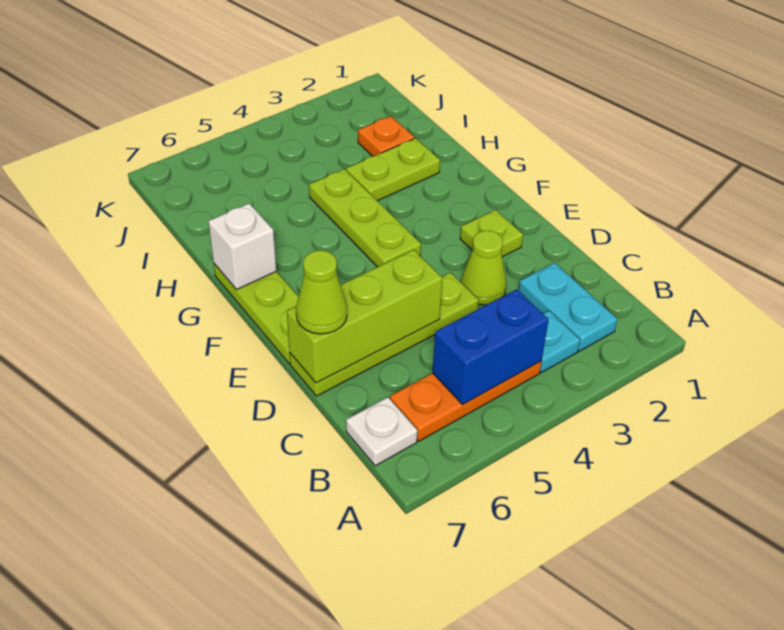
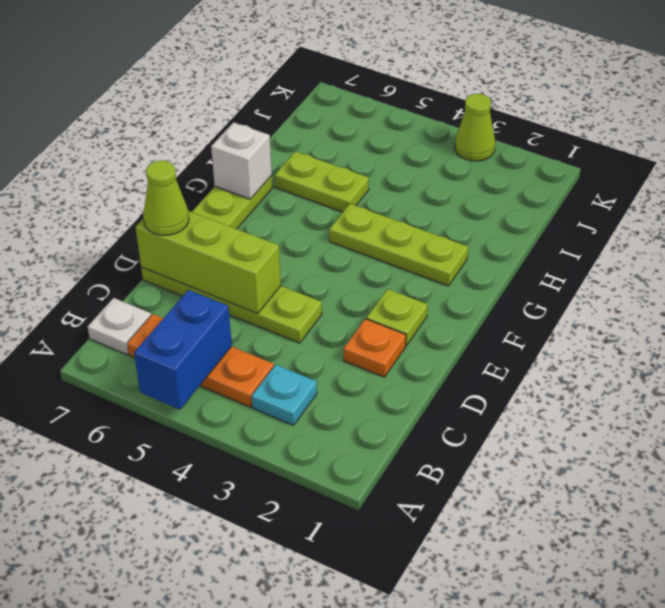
cyan 1x2 plate [518,263,617,351] -> none
blue 1x2 brick [432,290,548,404] -> blue 1x2 brick turned to [134,290,232,410]
lime 1x1 cone [461,231,506,305] -> lime 1x1 cone moved to [455,94,495,161]
lime 1x3 plate [309,169,421,267] -> lime 1x3 plate turned to [329,204,468,286]
lime 1x2 plate [346,138,440,201] -> lime 1x2 plate moved to [275,151,369,212]
orange 1x1 plate [358,116,415,156] -> orange 1x1 plate moved to [344,319,406,377]

